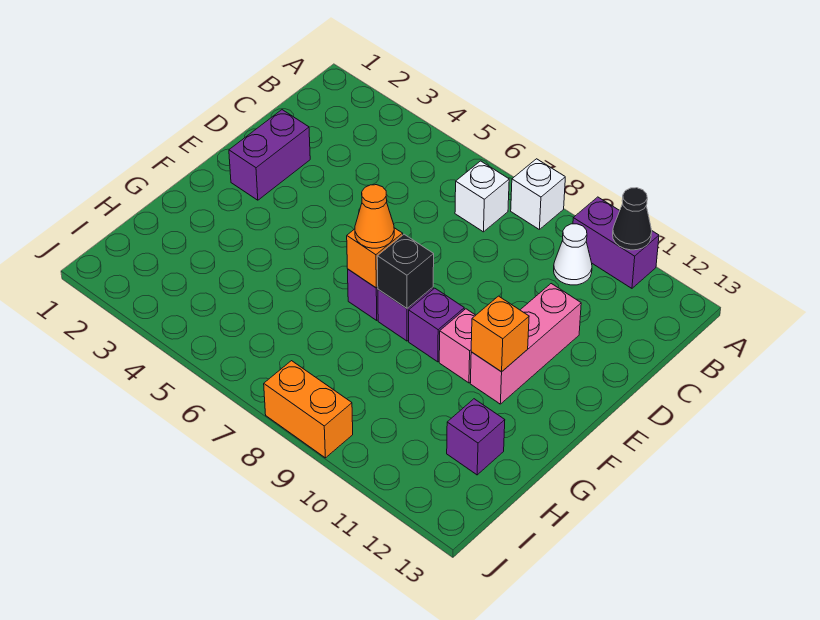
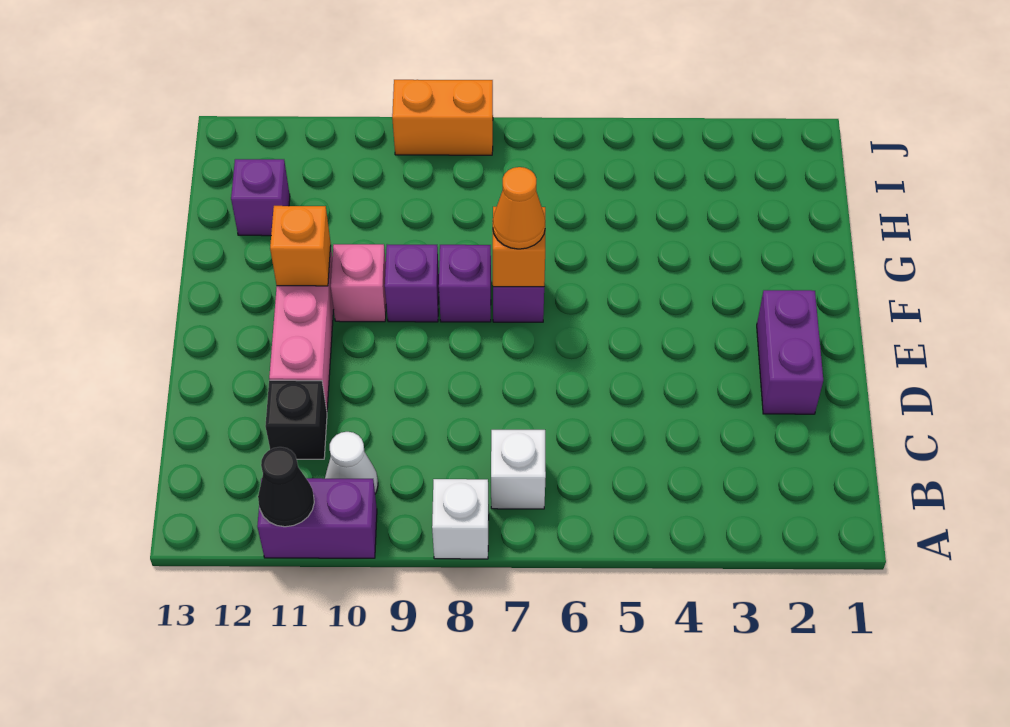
black 1x1 brick [377,234,434,308] -> black 1x1 brick moved to [265,380,327,459]

